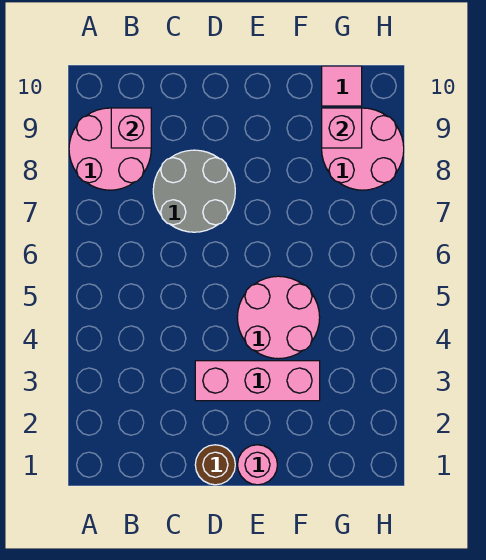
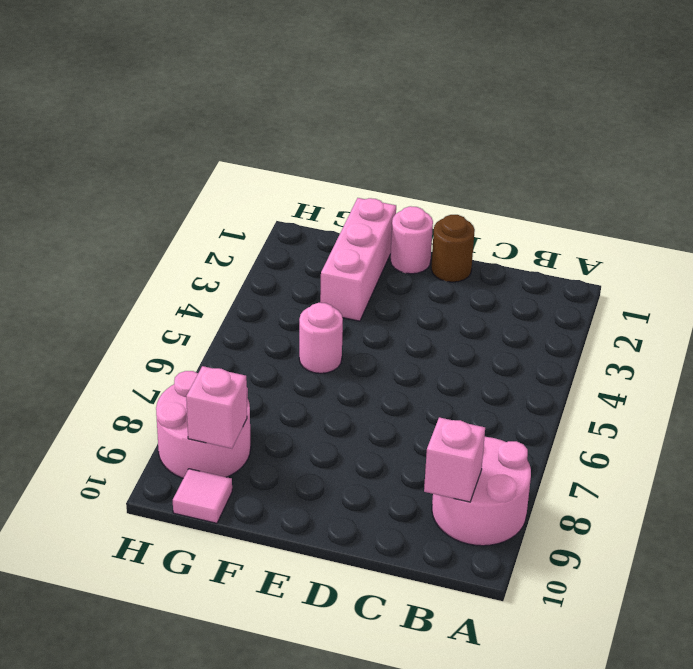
grey 2x2 round brick [153,150,235,232] -> none
pink 1x3 brick [195,361,320,401] -> pink 1x3 brick turned to [320,198,396,321]
pink 2x2 round brick [237,276,320,359] -> pink 1x1 round brick [299,303,343,373]

